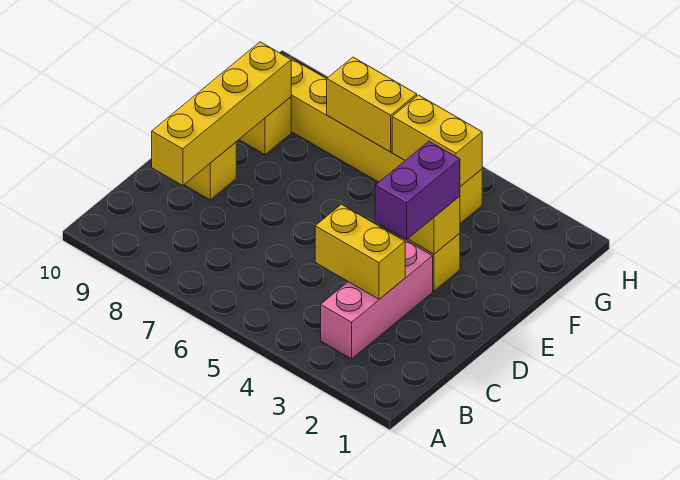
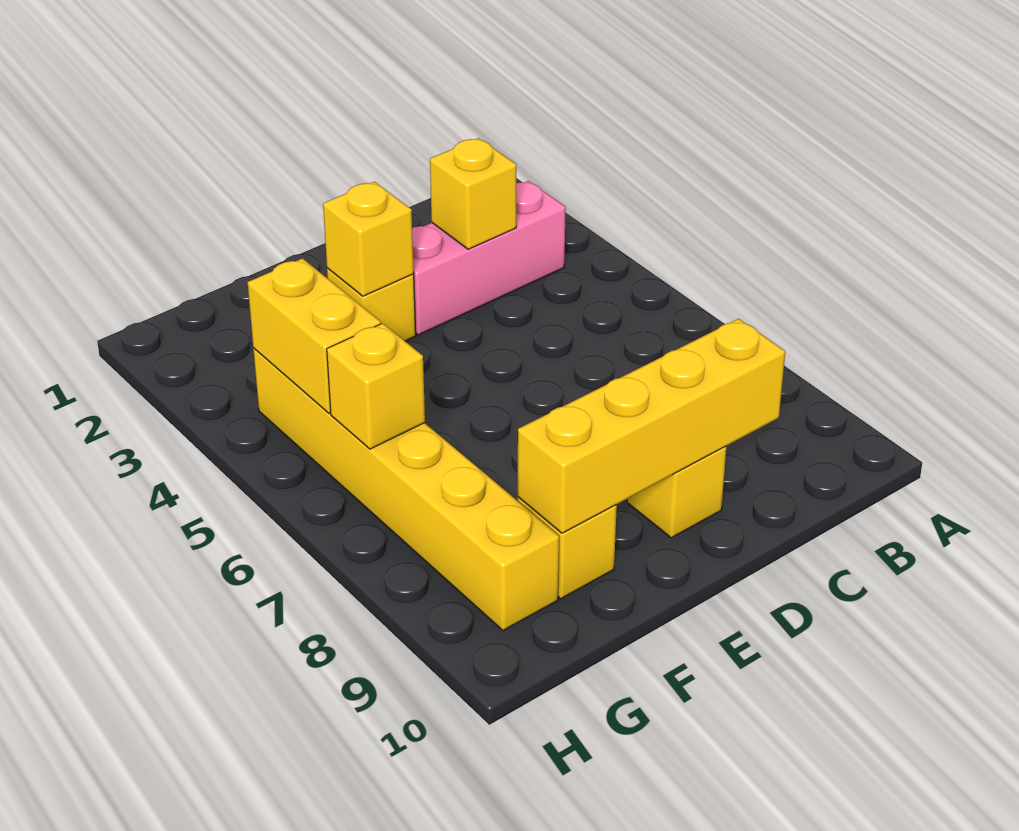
yellow 1x2 brick [315,205,405,299] -> yellow 1x1 brick [430,138,516,249]
purple 1x2 brick [375,141,460,240] -> none
yellow 1x2 brick [327,57,417,152] -> yellow 1x1 brick [327,323,425,449]

